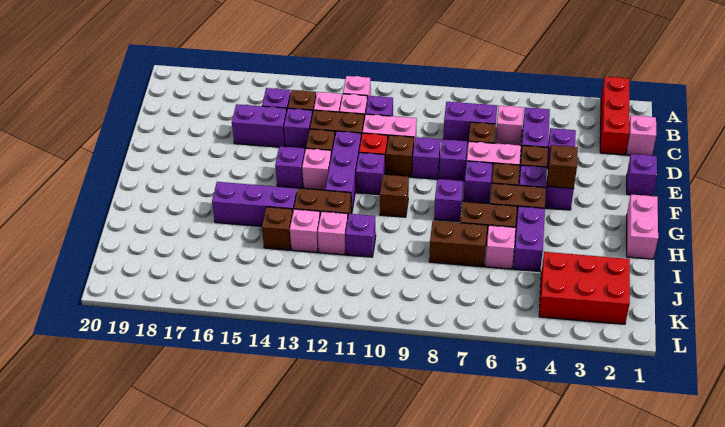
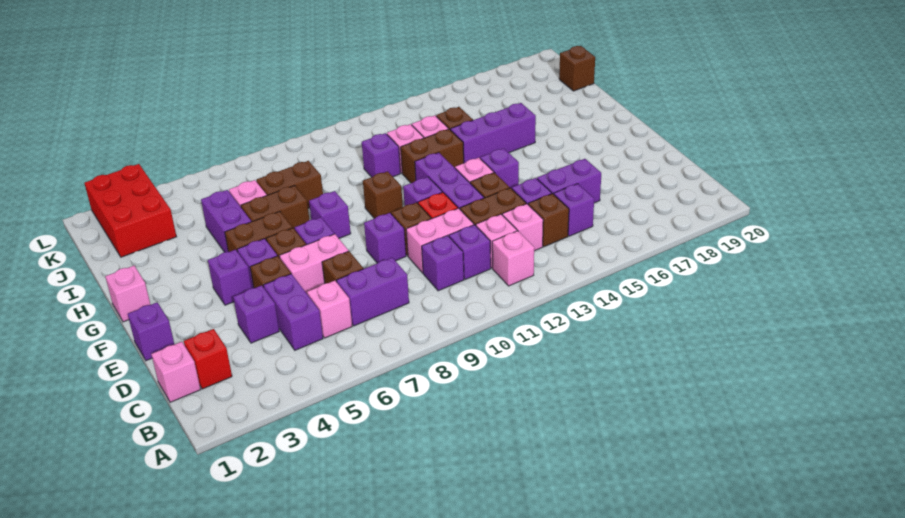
red 1x3 brick [600,77,629,155] -> red 1x1 brick [184,329,232,389]
purple 1x1 brick [439,139,467,181] -> purple 1x1 brick moved to [422,236,464,291]
brown 1x1 brick [547,145,578,189] -> brown 1x1 brick moved to [559,46,595,91]
pink 1x2 brick [627,194,658,259] -> pink 1x1 brick [105,266,150,322]
red 2x3 brick [539,252,630,324] -> red 2x3 brick turned to [85,164,176,257]

